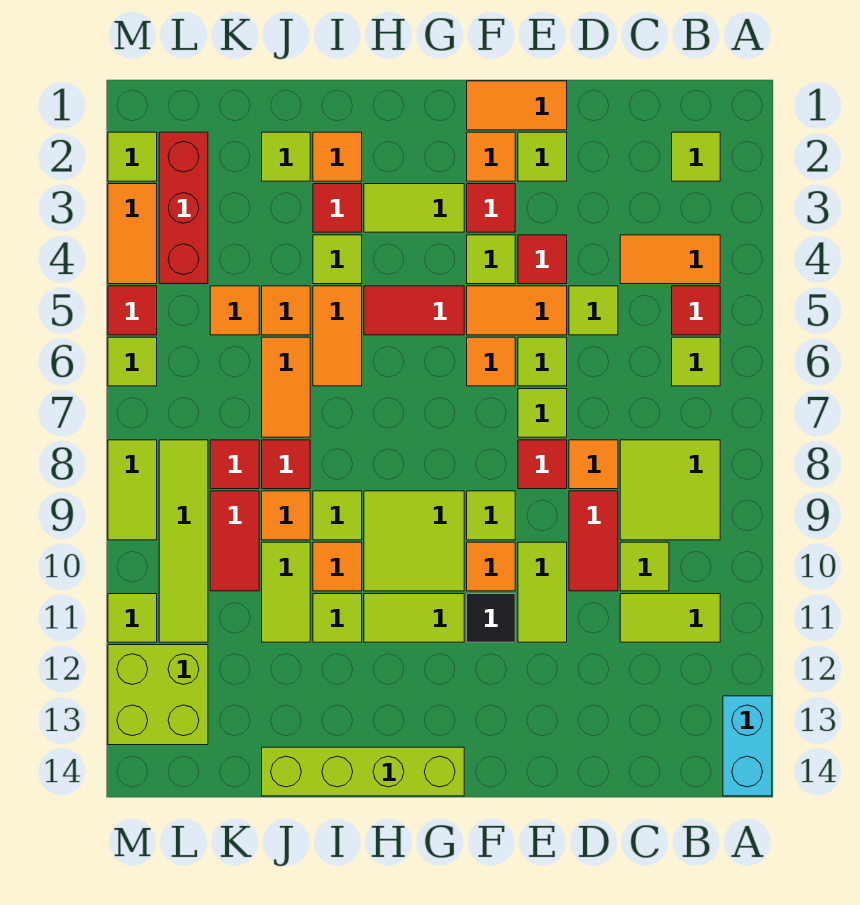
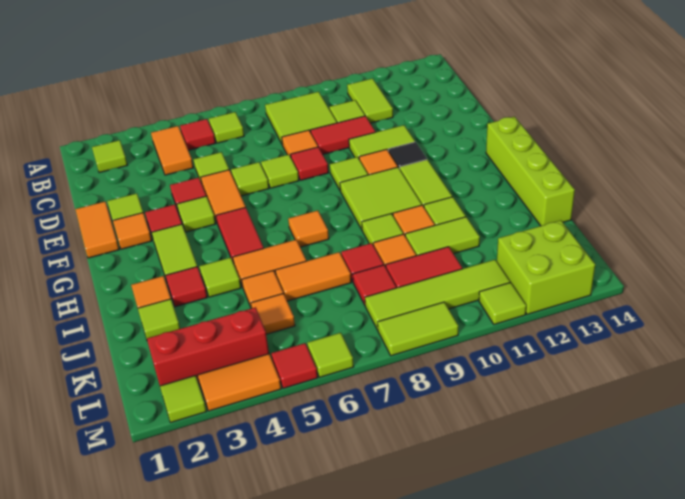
cyan 1x2 brick [723,696,772,796] -> none
orange 1x1 tile [467,337,515,386] -> orange 1x1 tile moved to [288,211,329,247]

